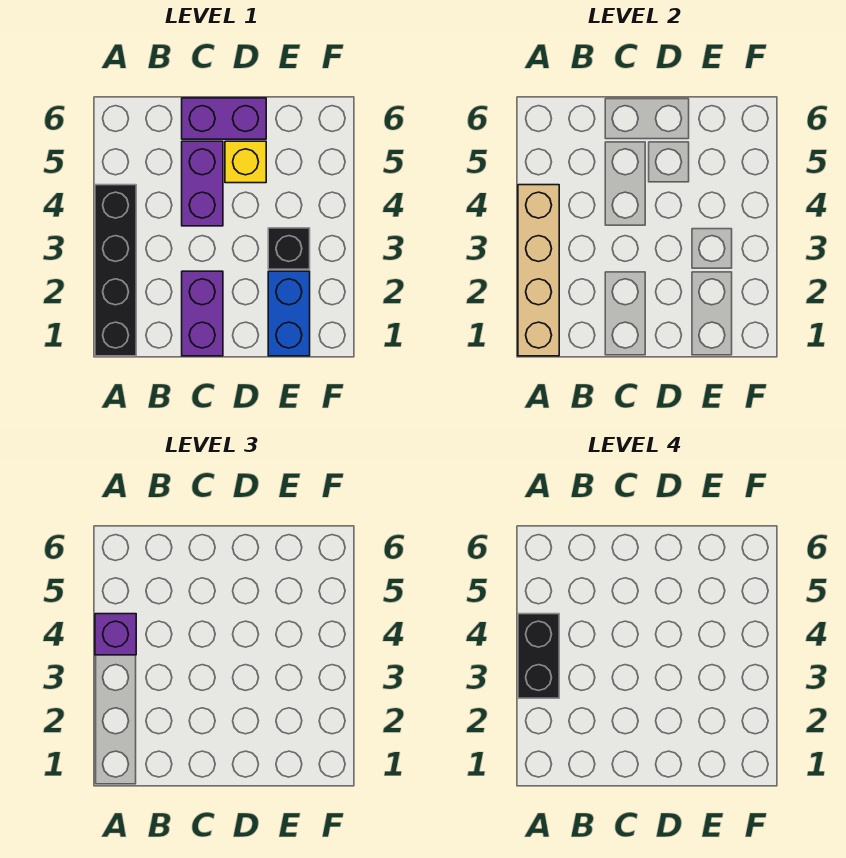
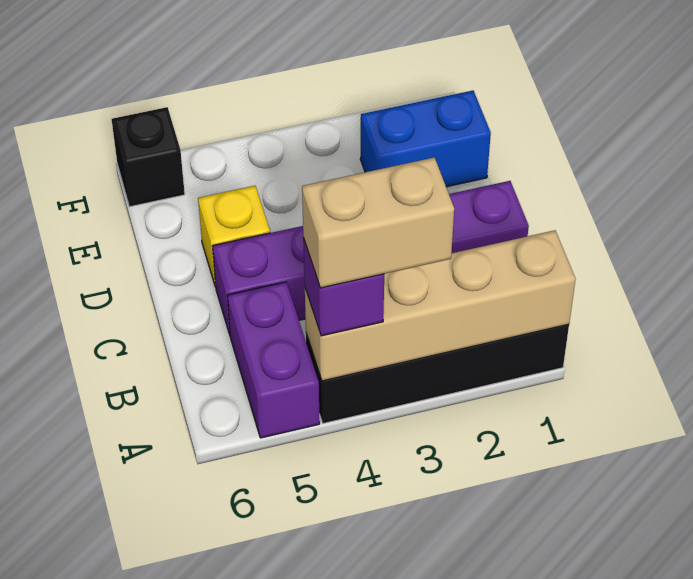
black 1x2 brick [518,614,559,698] -> tan 1x2 brick [302,157,454,288]
purple 1x2 brick [182,98,266,139] -> purple 1x2 brick moved to [227,282,320,438]
black 1x1 brick [268,228,310,269] -> black 1x1 brick moved to [112,107,185,207]

